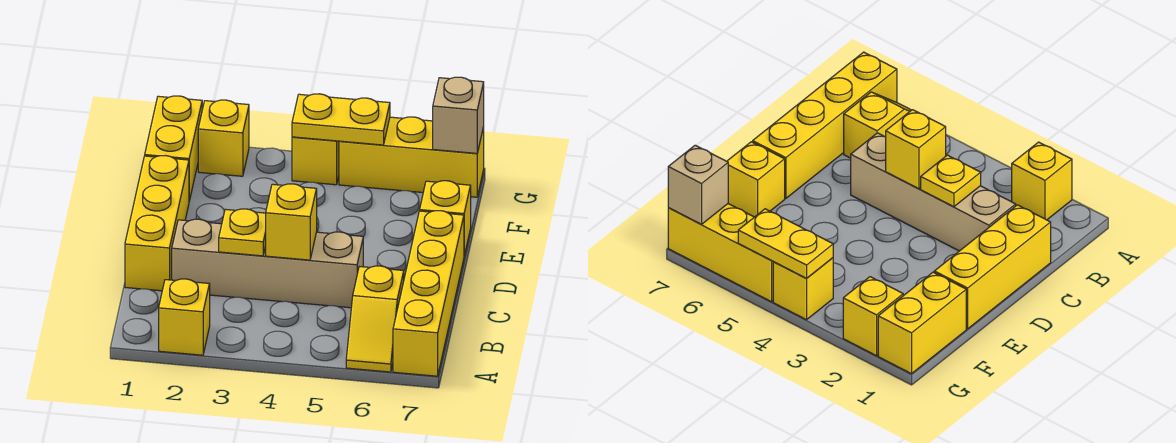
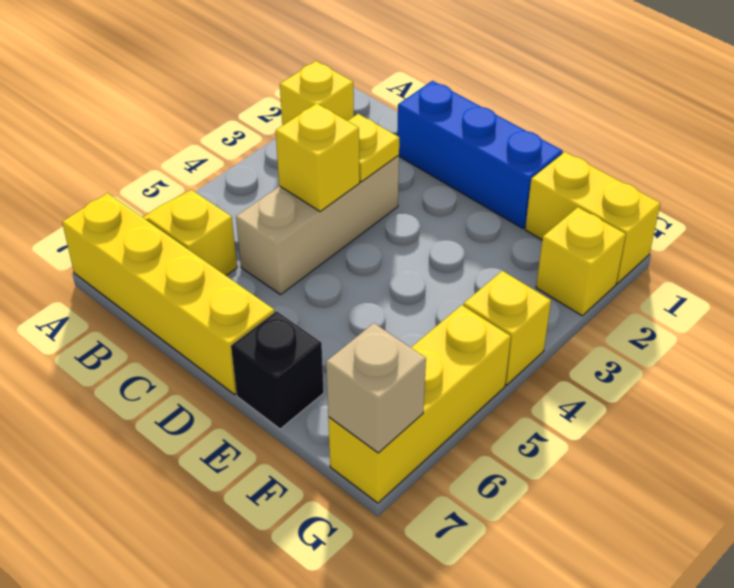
yellow 1x3 brick [125,156,189,291] -> blue 1x3 brick [397,81,563,228]
tan 1x4 brick [172,219,363,308] -> tan 1x3 brick [236,155,399,295]
yellow 1x1 brick [420,181,471,255] -> black 1x1 brick [231,311,324,429]
yellow 1x2 plate [292,94,390,145] -> none

